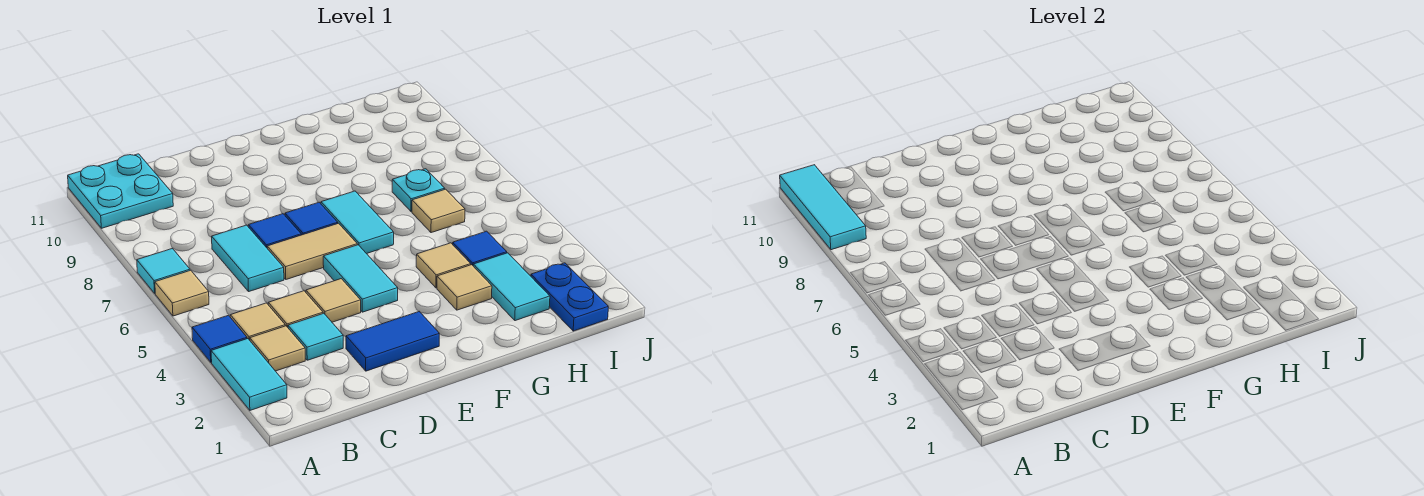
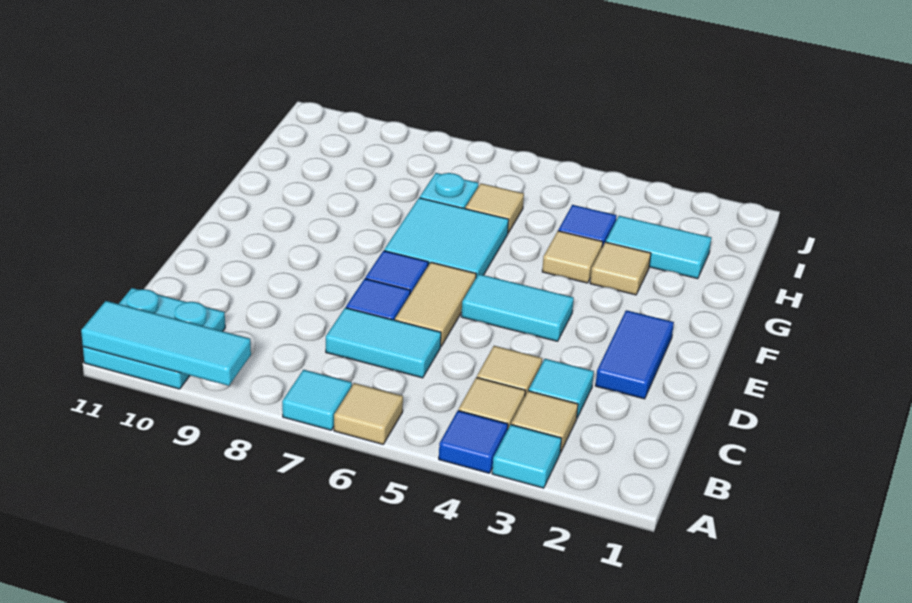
cyan 1x2 tile [211,339,287,410] -> cyan 1x1 tile [492,425,562,488]
tan 1x1 tile [306,279,361,322] -> none
cyan 1x2 tile [321,191,394,254] -> cyan 2x2 tile [384,198,509,277]
blue 1x2 plate [531,263,608,331] -> none

